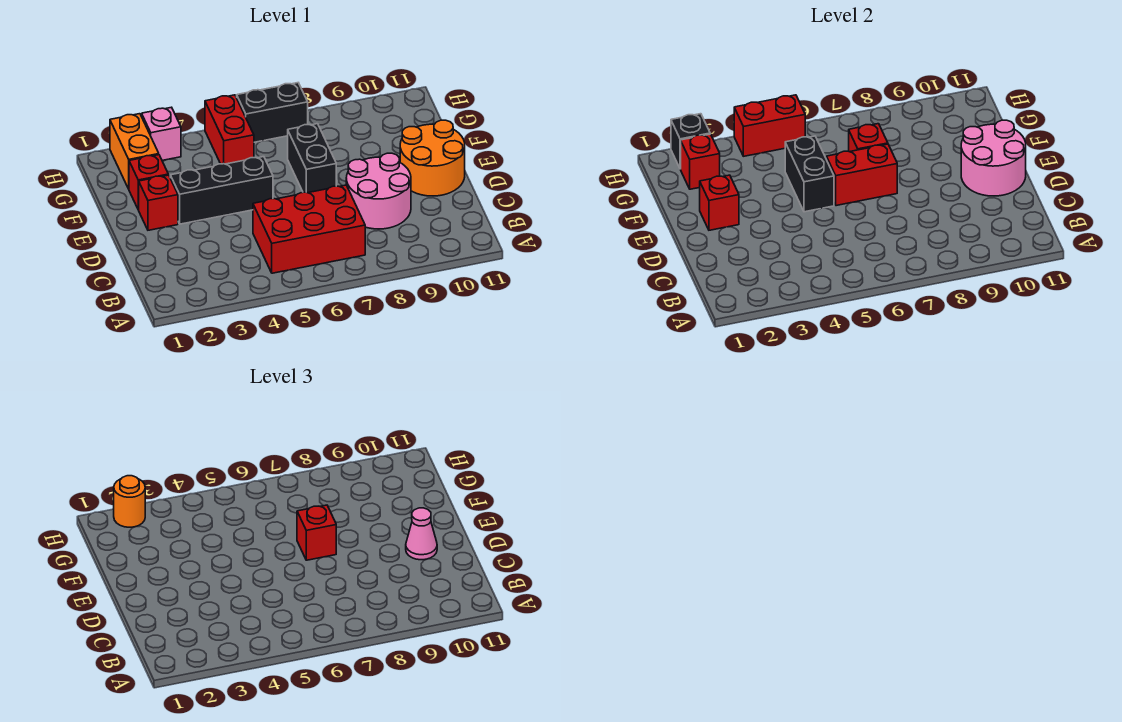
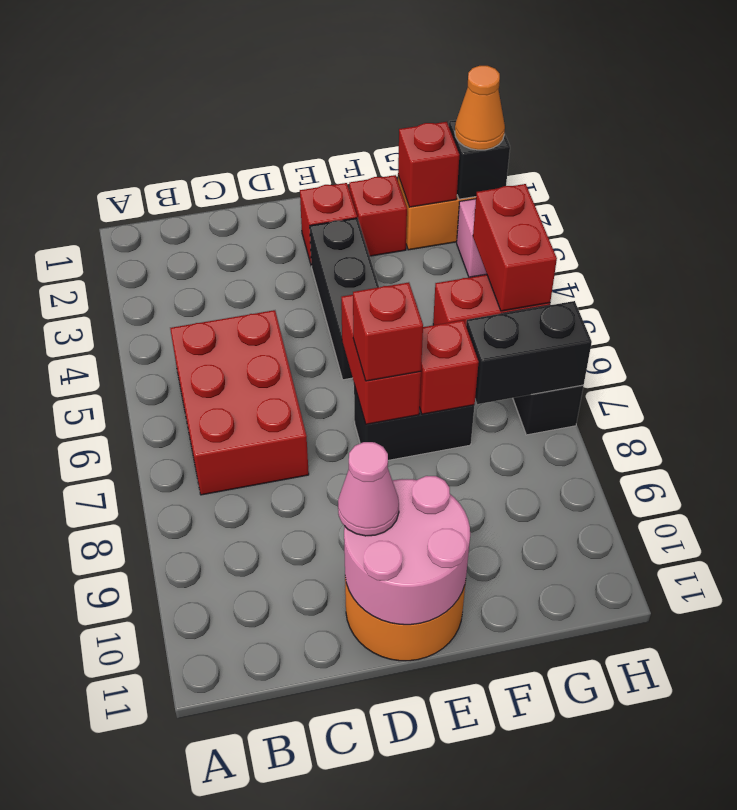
pink 2x2 round brick [346,153,411,229] -> none
red 1x1 brick [700,175,739,230] -> none
black 1x2 brick [785,136,834,212] -> black 1x2 brick moved to [466,301,592,404]
orange 1x1 round brick [114,476,145,527] -> orange 1x1 cone [455,66,505,150]

